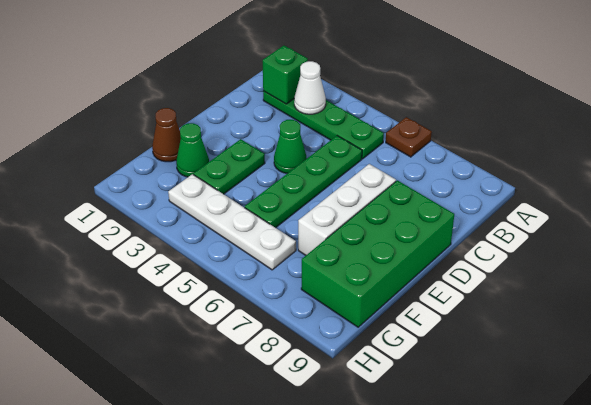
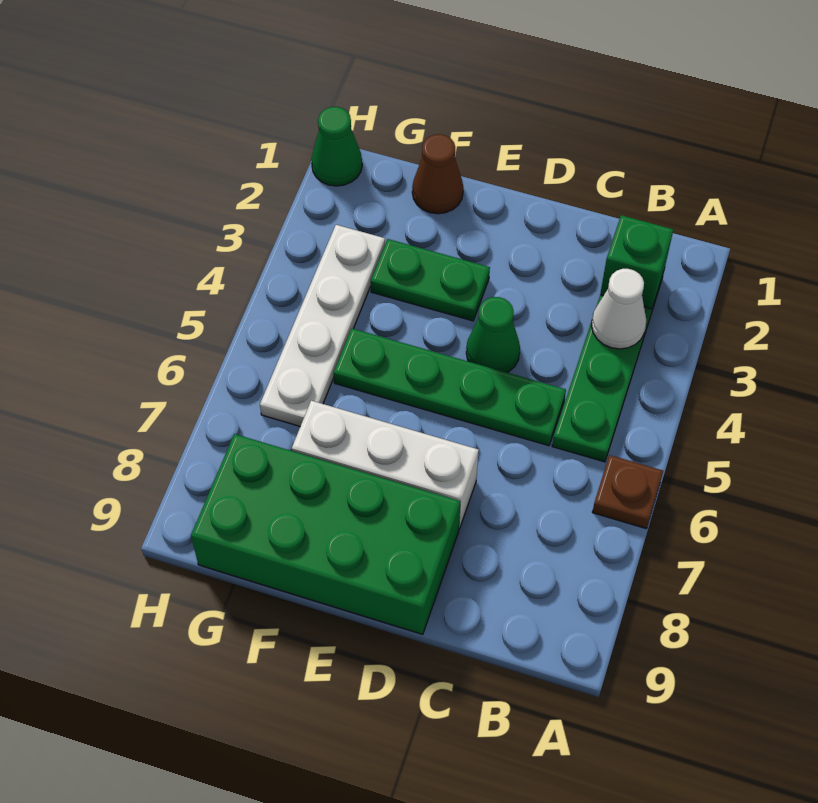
green 1x1 cone [176,123,209,177] -> green 1x1 cone moved to [311,107,362,186]

